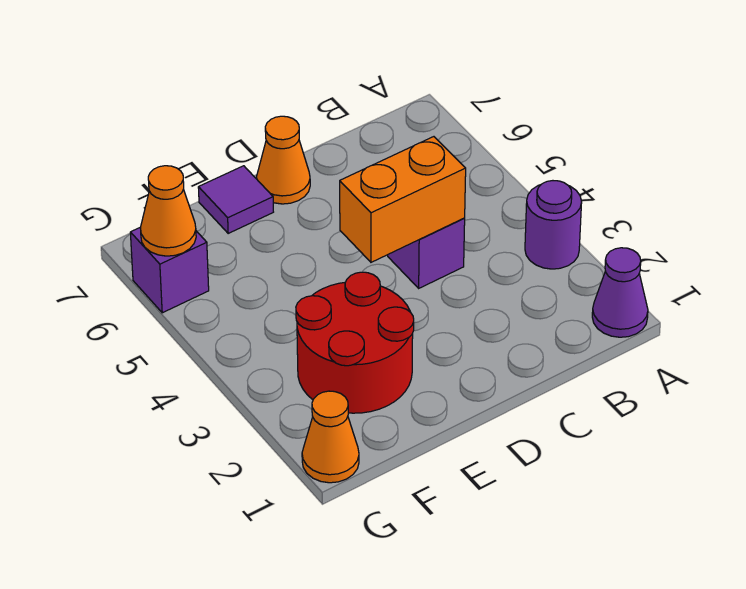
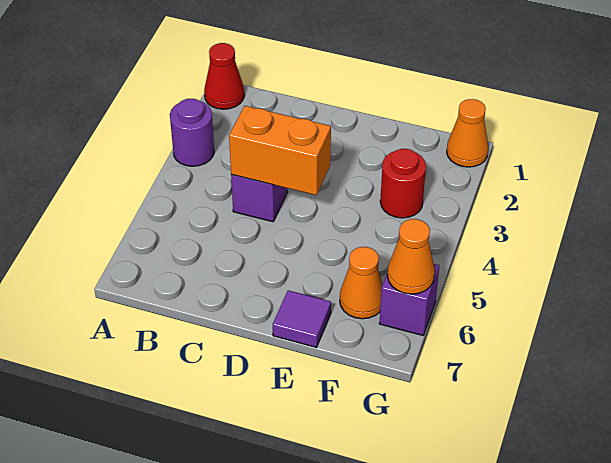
purple 1x1 cone [592,248,648,337] -> red 1x1 cone [204,43,244,109]
orange 1x1 cone [257,116,310,204] -> orange 1x1 cone moved to [340,247,383,319]
red 2x2 round brick [296,272,414,413] -> red 1x1 round brick [380,149,426,218]

